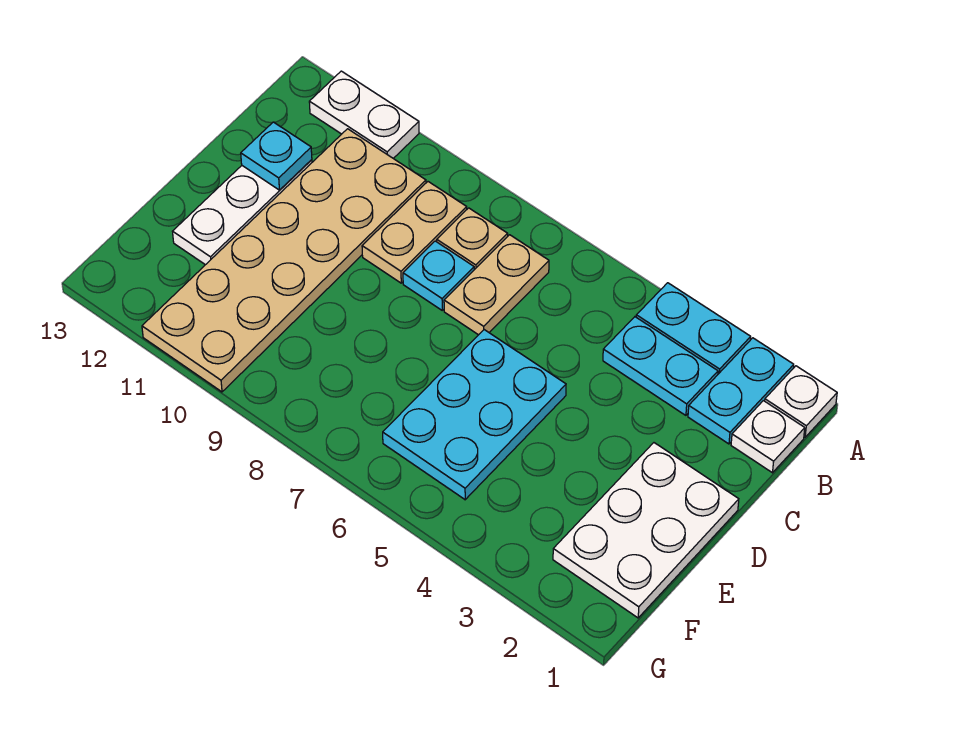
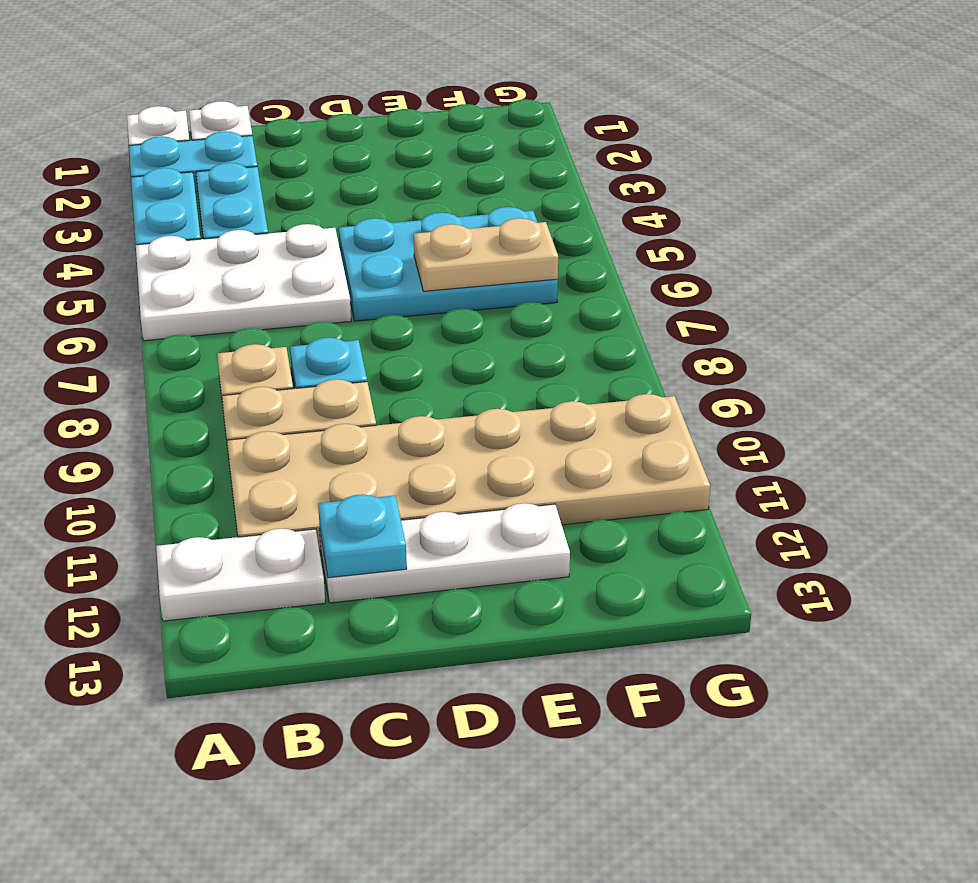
white 1x2 plate [309,71,419,158] -> white 1x2 plate turned to [156,529,325,621]
tan 1x2 plate [444,235,549,335] -> tan 1x2 plate moved to [414,218,558,291]
white 2x3 plate [553,443,739,618] -> white 2x3 plate moved to [136,224,351,341]

